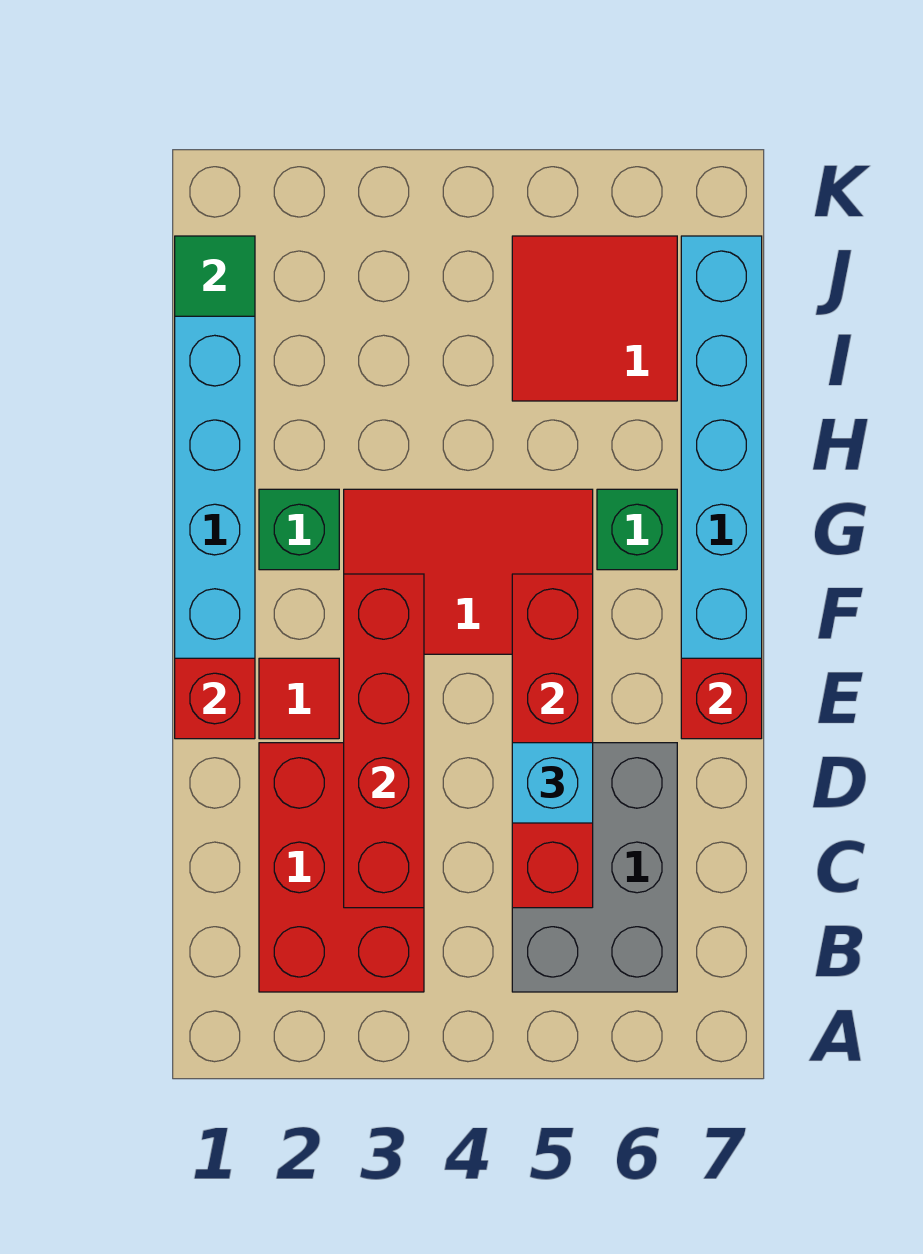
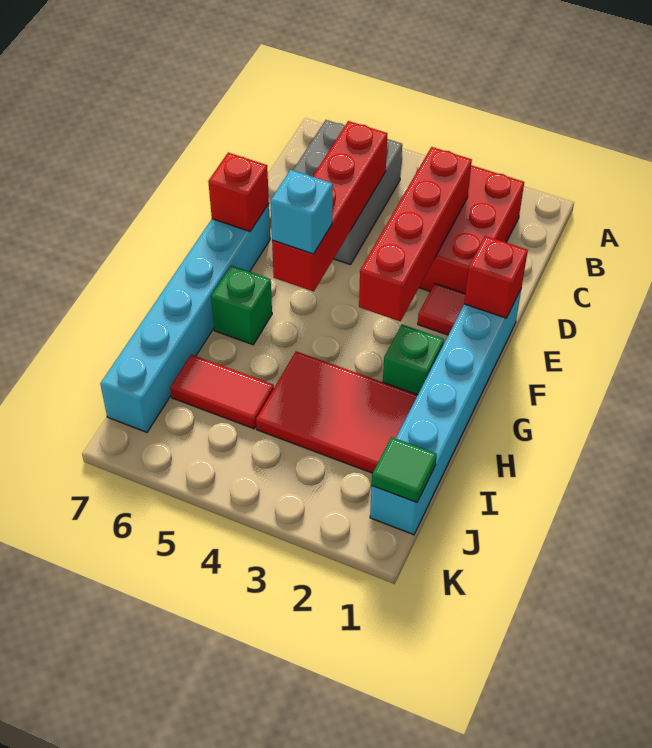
cyan 1x1 brick [512,743,593,823] -> cyan 1x1 brick moved to [270,170,333,254]
red 2x3 tile [344,489,593,654] -> red 2x3 tile moved to [256,351,418,473]
red 2x2 tile [512,236,677,401] -> red 1x2 tile [170,355,274,429]

